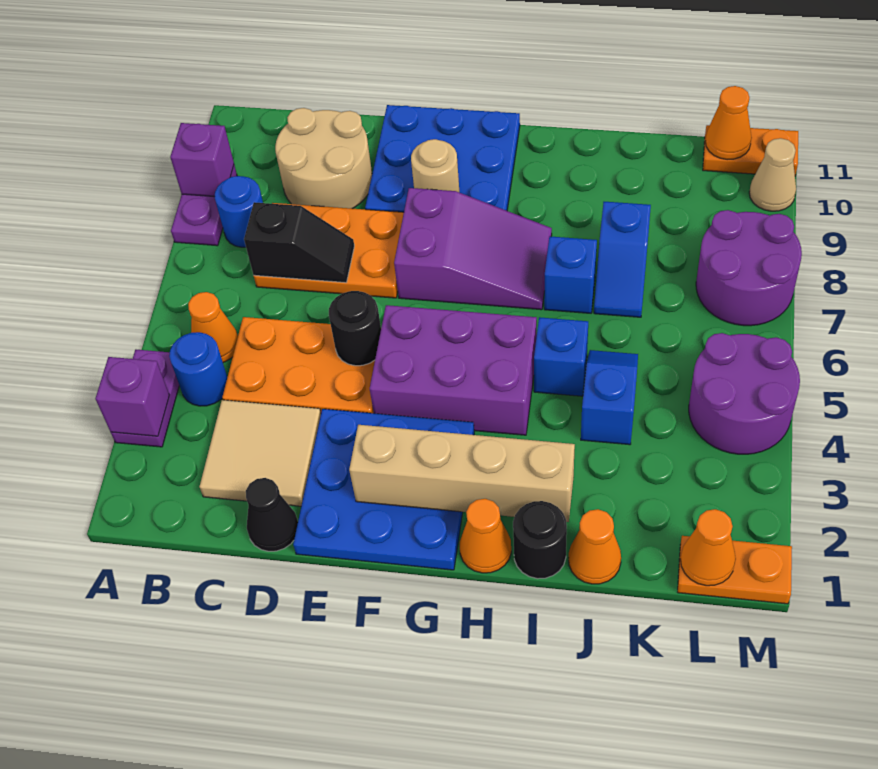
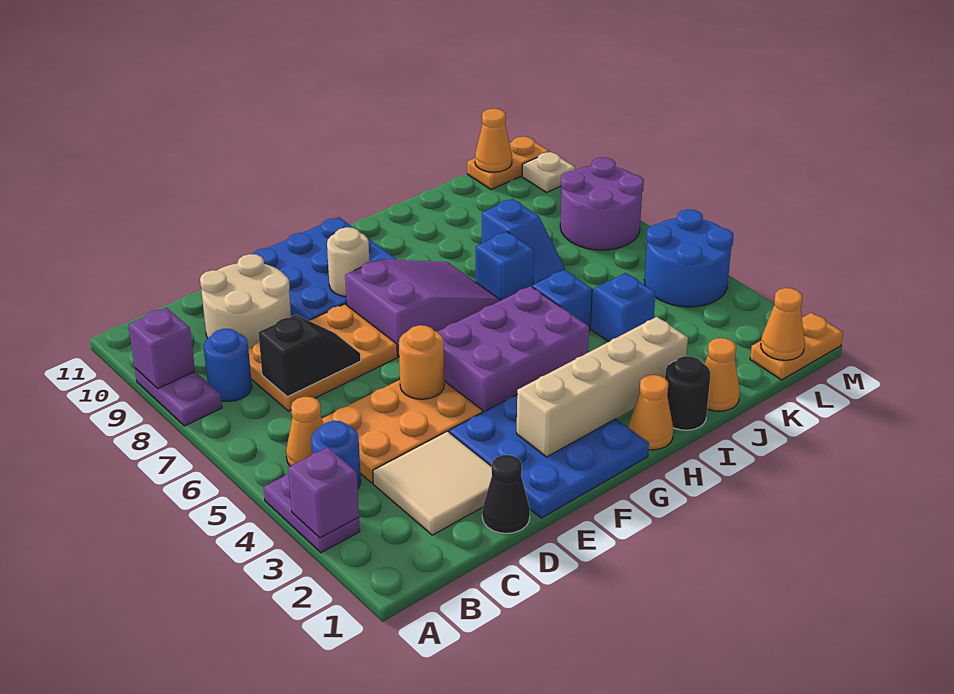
black 1x1 round brick [329,291,381,366] -> orange 1x1 round brick [399,325,444,399]
purple 2x2 round brick [689,333,800,454] -> blue 2x2 round brick [644,209,733,307]
tan 1x1 cone [749,138,796,211] -> tan 1x1 plate [522,152,575,192]

